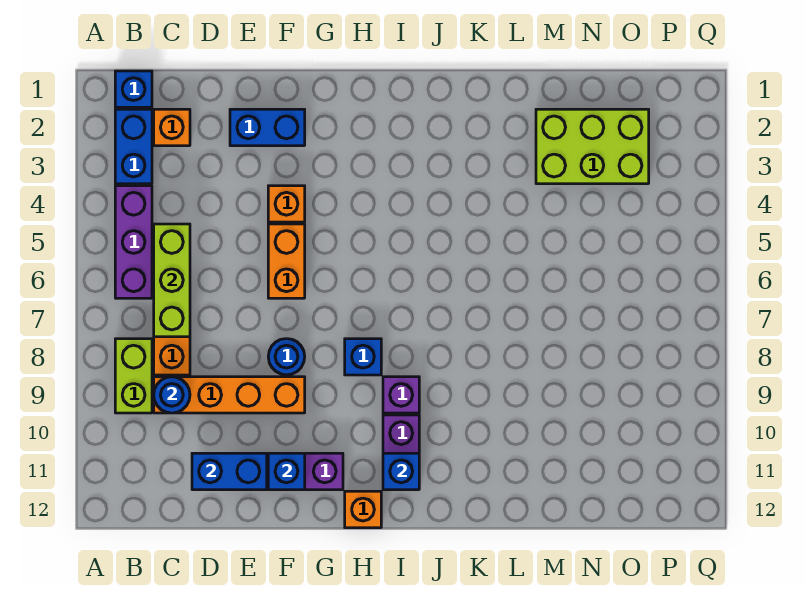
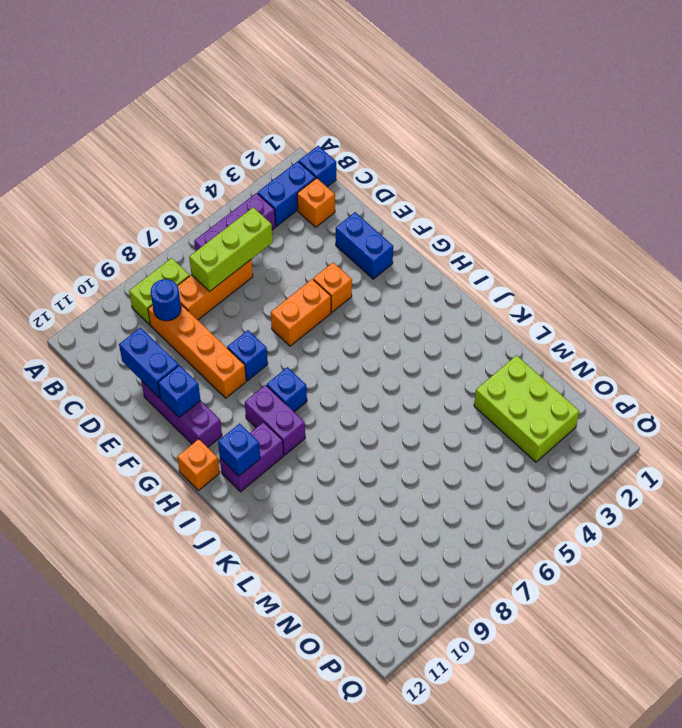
blue 1x1 round brick [268,339,305,375] -> blue 1x1 brick [227,330,268,381]
purple 1x1 brick [383,377,419,413] -> purple 1x2 brick [245,385,305,455]

